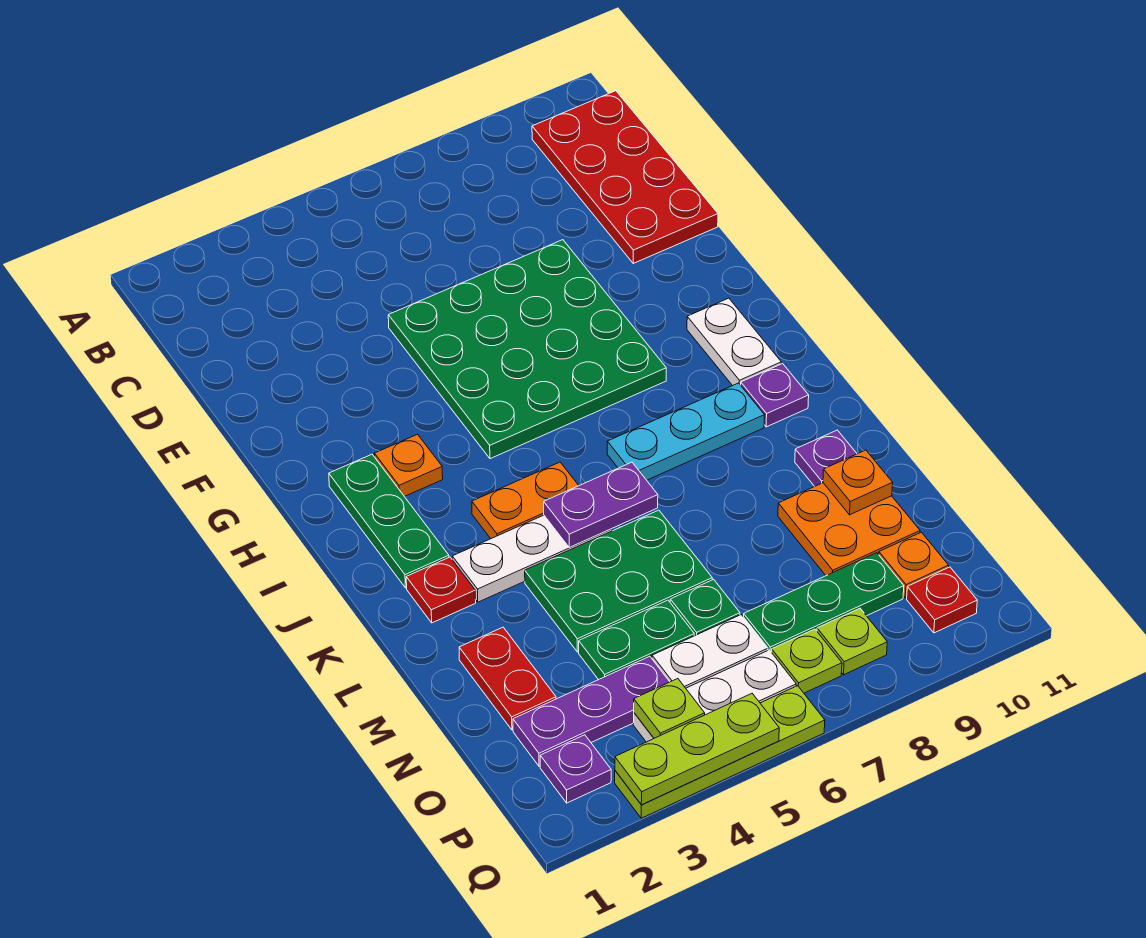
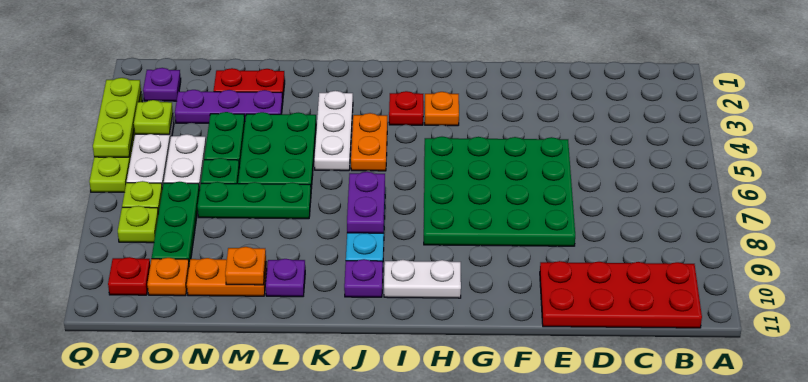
green 1x3 plate [329,454,449,588] -> green 1x3 plate moved to [198,182,311,219]
red 1x1 plate [406,557,476,623] -> red 1x1 plate moved to [389,91,423,125]
purple 1x2 plate [544,462,658,548] -> purple 1x2 plate moved to [347,172,385,233]
orange 2x2 plate [778,483,920,576] -> orange 1x2 plate [187,258,267,296]
purple 1x3 plate [513,656,670,766] -> purple 1x3 plate turned to [175,90,283,123]

